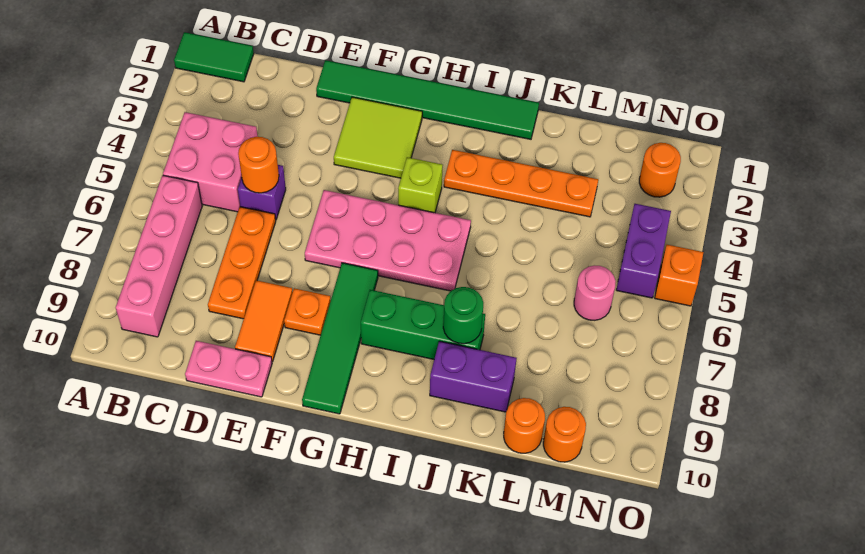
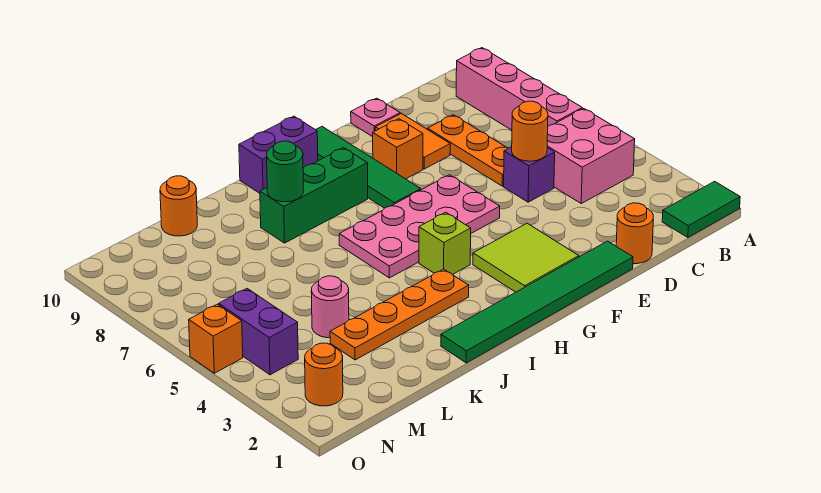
pink 1x2 plate [185,341,272,397] -> pink 1x1 plate [351,98,400,137]
orange 1x1 plate [284,288,331,335] -> orange 1x1 brick [373,119,423,179]
purple 1x2 brick [430,341,517,412] -> purple 1x2 brick moved to [239,116,318,193]
pink 1x1 round brick [574,265,616,320] -> pink 1x1 round brick moved to [311,276,349,338]
orange 1x1 round brick [543,407,586,462] -> orange 1x1 round brick moved to [616,203,653,264]

